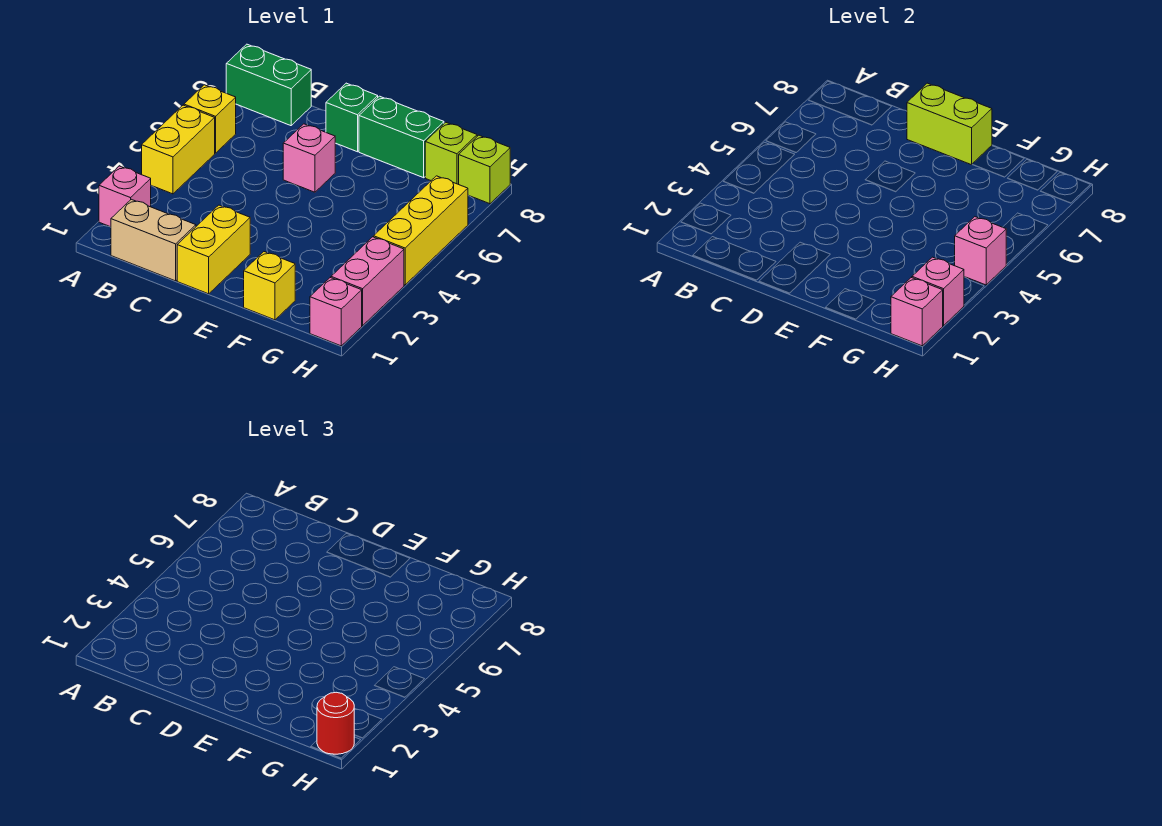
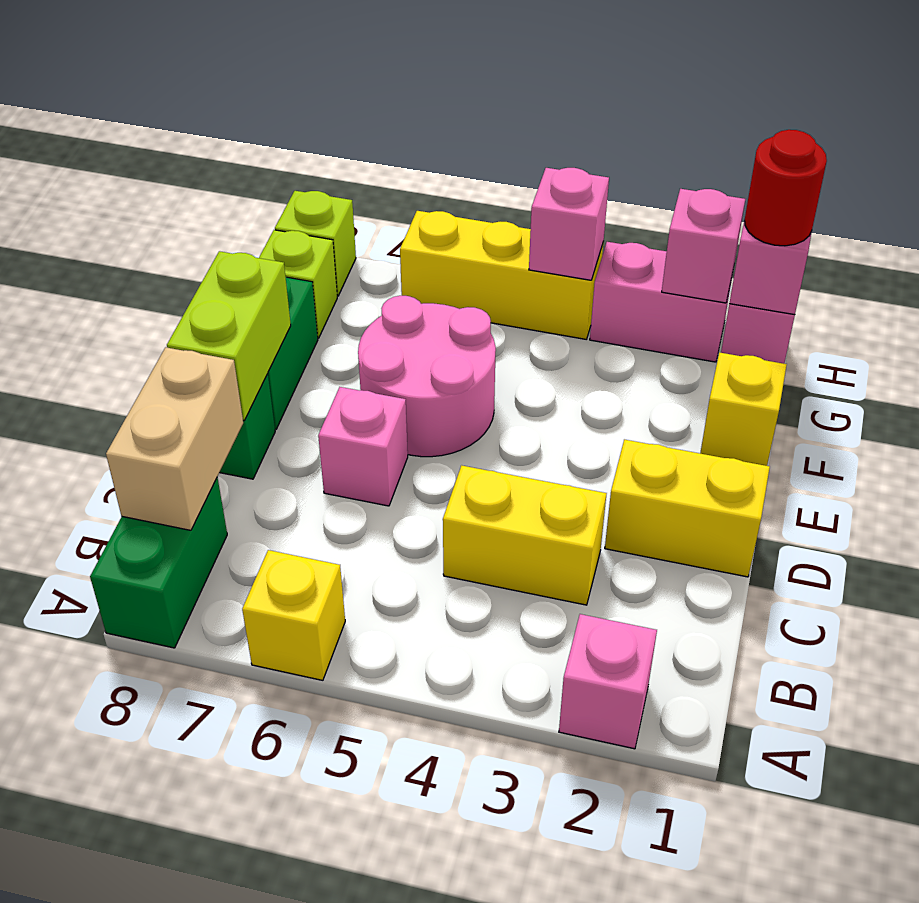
yellow 1x2 brick [142,105,215,194] -> yellow 1x2 brick moved to [443,465,607,605]
tan 1x2 brick [111,199,196,281] -> tan 1x2 brick moved to [106,347,243,530]
none -> pink 2x2 round brick [358,296,496,457]

